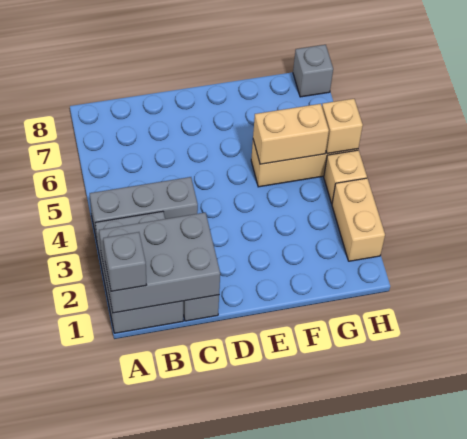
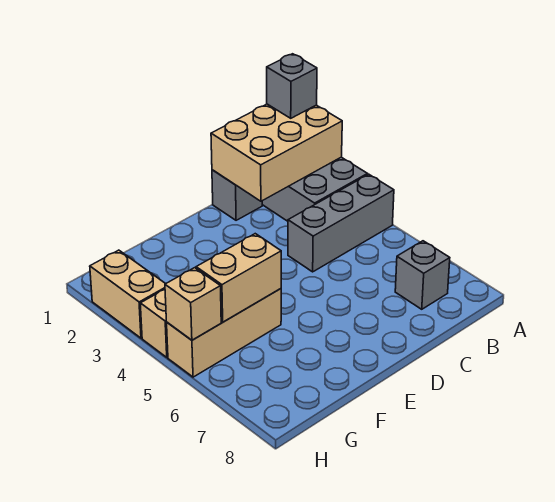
grey 2x3 brick [99,213,220,313] -> tan 2x3 brick [211,104,342,201]
grey 1x1 brick [293,45,333,97] -> grey 1x1 brick moved to [395,241,450,309]

